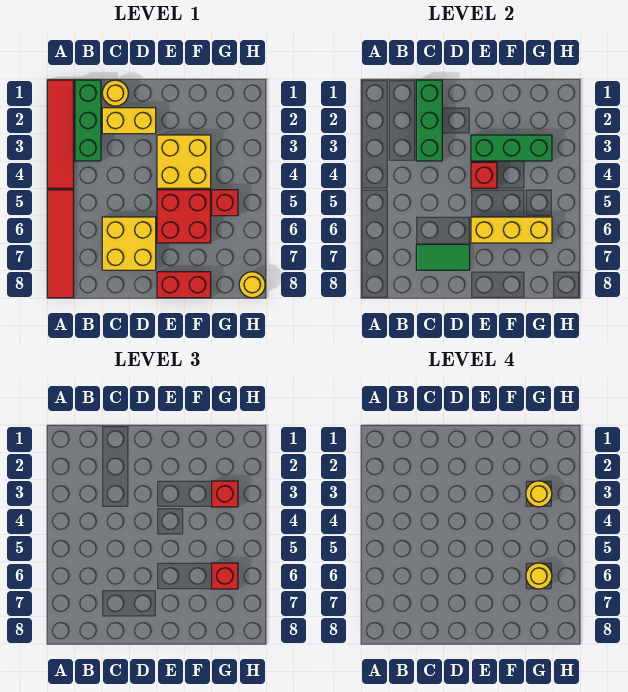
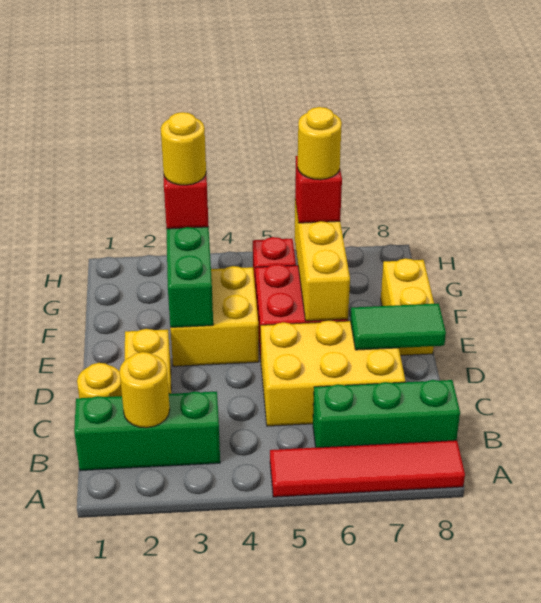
red 1x4 tile [48,80,74,188] -> none
green 1x3 brick [416,80,442,161] -> green 1x3 brick moved to [313,380,460,448]
yellow 2x2 brick [102,217,156,270] -> yellow 2x3 brick [261,320,405,426]
green 1x2 tile [416,244,470,270] -> green 1x2 tile turned to [350,303,446,350]
red 1x1 brick [471,162,497,188] -> none
red 1x2 brick [157,272,211,298] -> yellow 1x2 brick [381,258,434,355]
yellow 1x1 round brick [239,272,265,298] -> yellow 1x1 round brick moved to [119,352,170,428]

